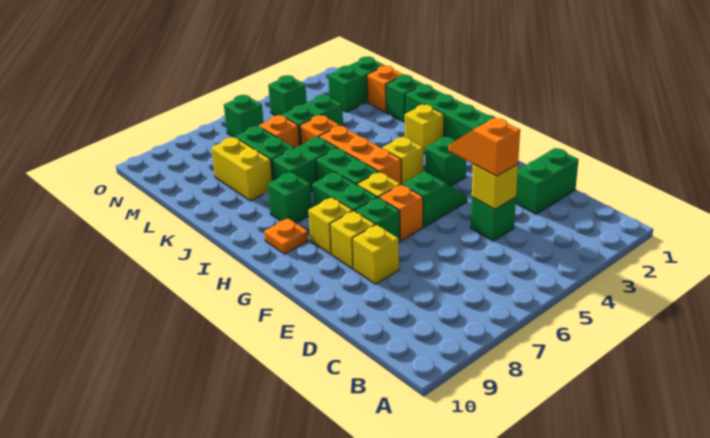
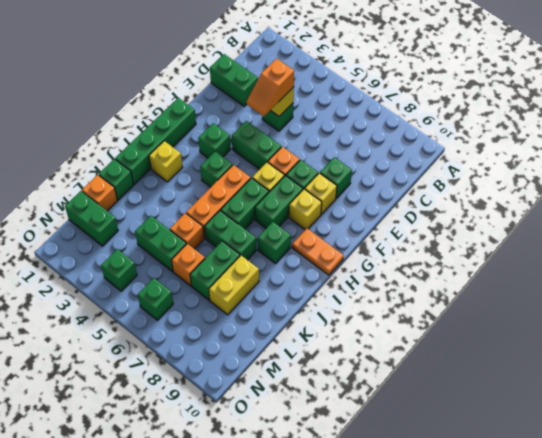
yellow 1x1 brick [353,225,399,284] -> green 1x1 brick [320,157,352,198]
green 1x2 slope [403,172,467,227] -> green 1x2 brick [232,121,281,169]
yellow 1x1 brick [382,137,423,185] -> green 1x1 brick [200,151,232,187]
orange 1x1 plate [264,218,308,254] -> orange 1x2 plate [292,228,344,275]

